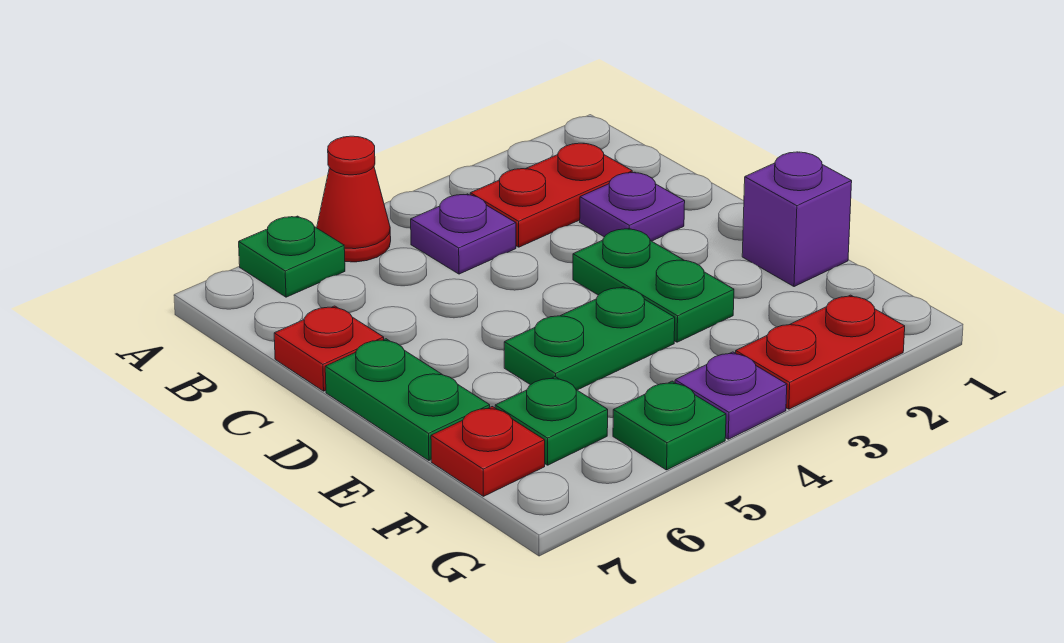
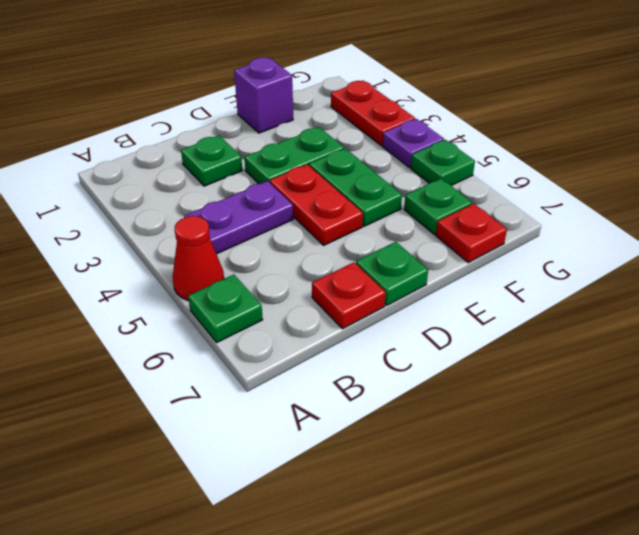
red 1x2 plate [470,143,632,247] -> red 1x2 plate moved to [270,164,363,245]
purple 1x1 plate [411,194,516,274] -> purple 1x2 plate [184,181,293,254]
purple 1x1 plate [580,173,685,241] -> green 1x1 plate [181,136,242,186]
green 1x2 plate [325,339,490,460] -> green 1x1 plate [356,242,428,305]

